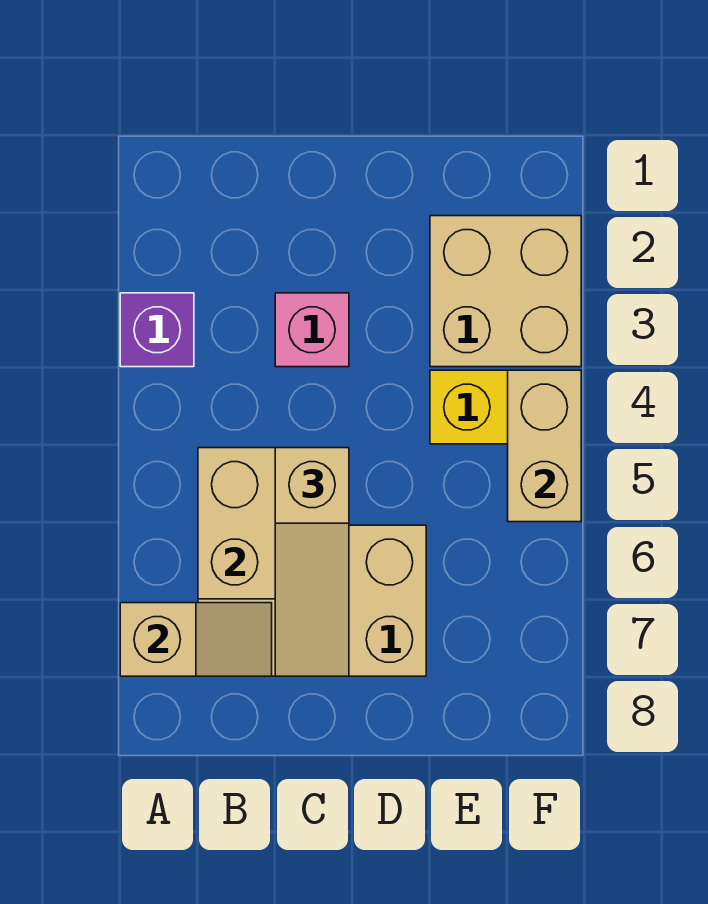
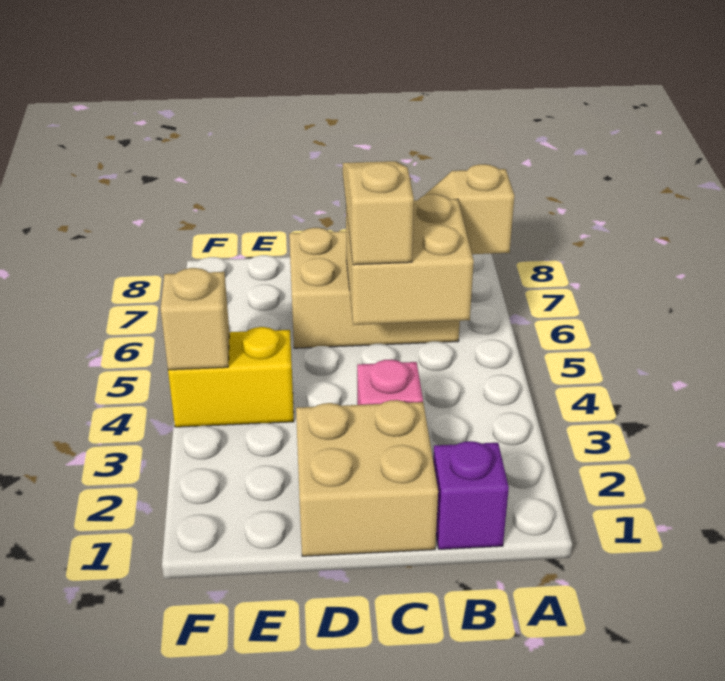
purple 1x1 brick [120,293,194,367] -> purple 1x1 brick moved to [433,441,509,549]
tan 2x2 brick [430,216,581,367] -> tan 2x2 brick moved to [296,400,438,556]
tan 1x2 brick [508,370,581,522] -> tan 1x1 brick [161,268,229,370]

